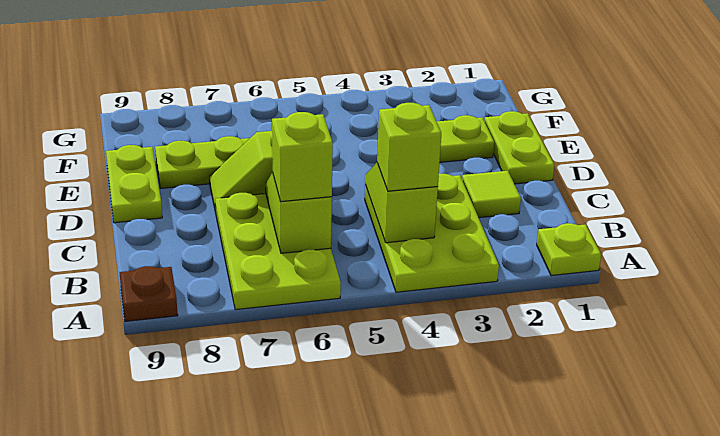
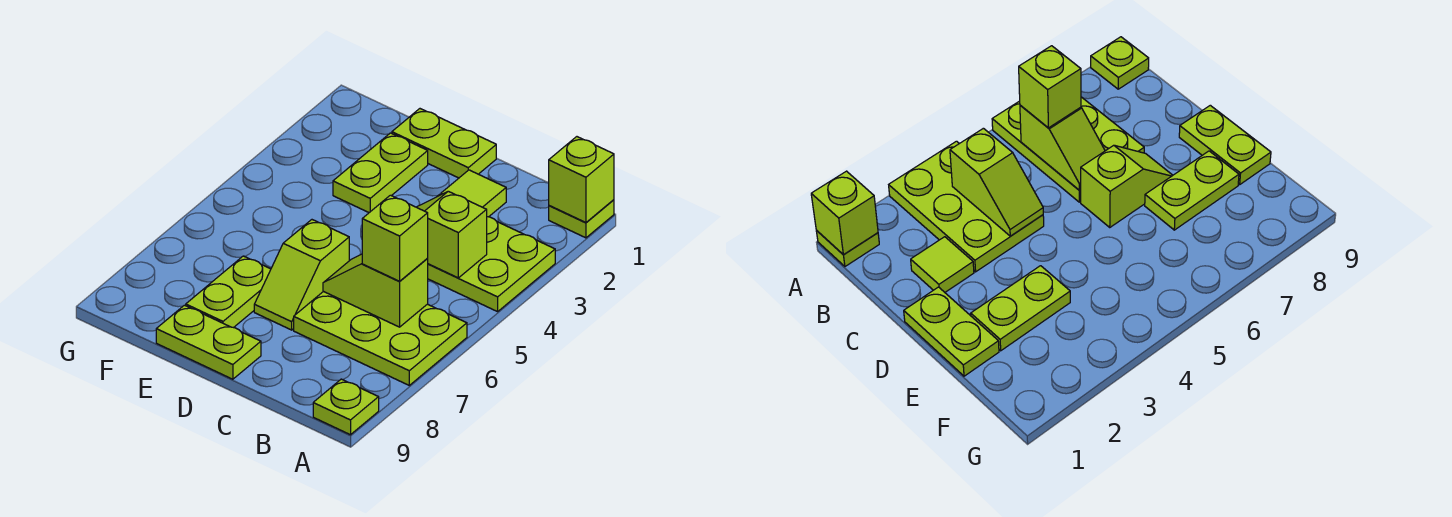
brown 1x1 plate [120,266,178,322] -> lime 1x1 plate [313,379,379,435]
lime 1x1 brick [377,103,441,191] -> lime 1x1 brick moved to [549,137,614,222]

